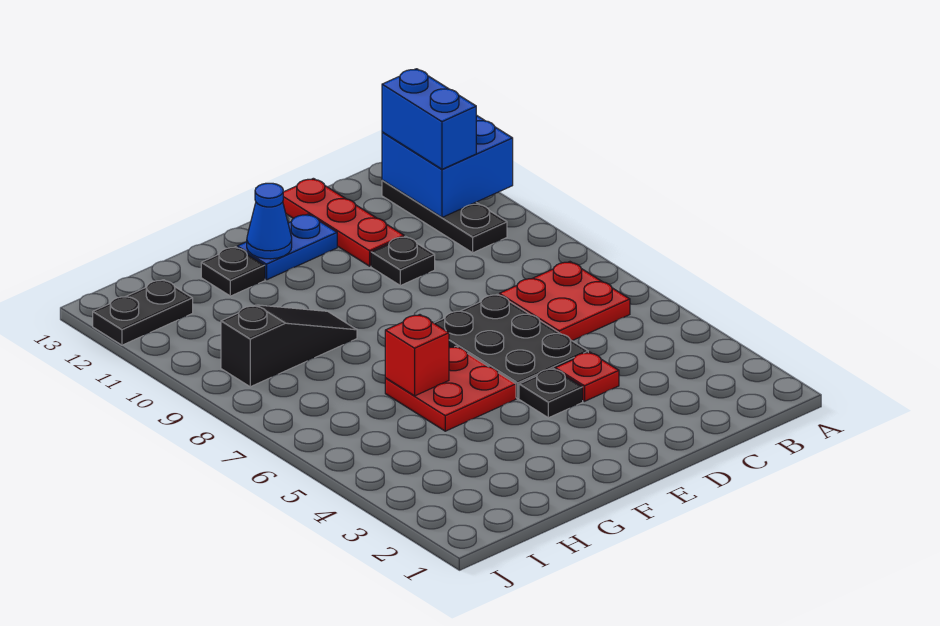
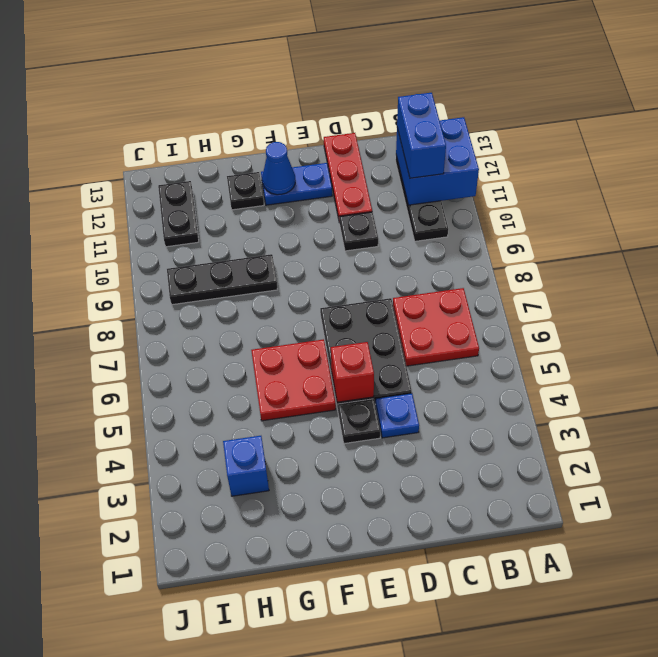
red 1x1 plate [555,352,619,401] -> blue 1x1 plate [376,393,419,438]
red 1x1 brick [385,315,449,396] -> red 1x1 brick moved to [331,342,374,402]
black 1x3 slope [221,305,357,387] -> black 1x3 plate [167,254,278,305]
none -> blue 1x1 brick [223,436,269,496]
black 1x2 plate [93,280,193,345] -> black 1x2 plate turned to [158,181,199,247]

